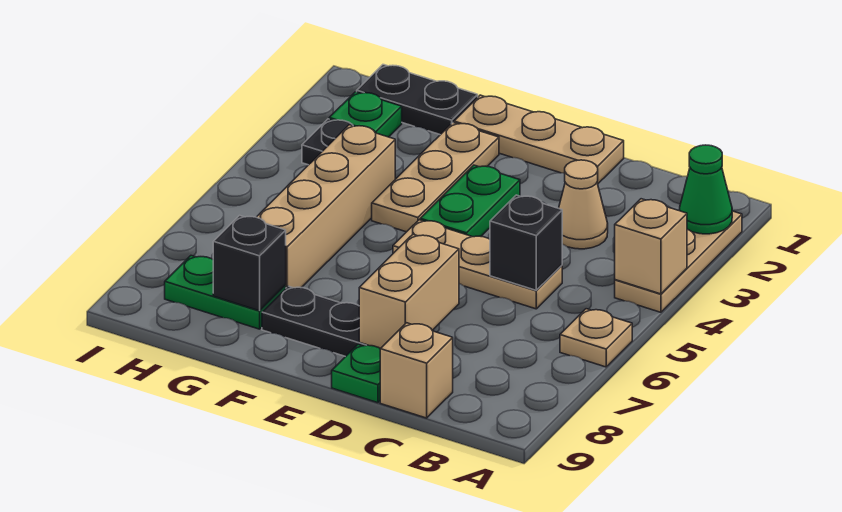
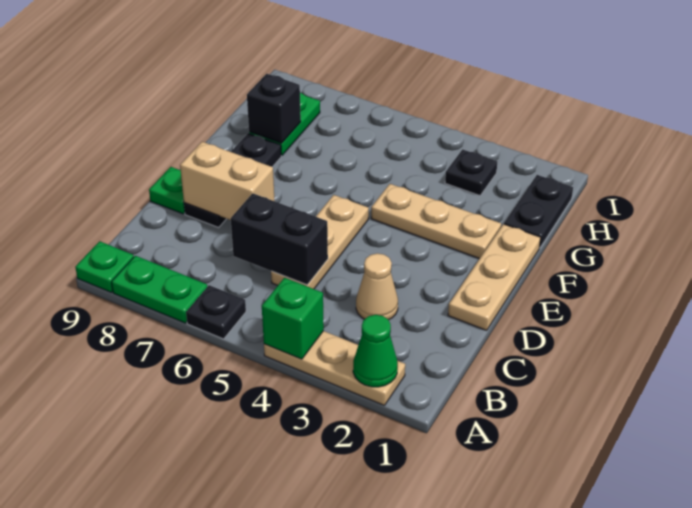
tan 1x1 brick [615,199,687,294] -> green 1x1 brick [262,278,324,359]
tan 1x1 plate [560,309,632,367] -> black 1x1 plate [186,285,246,339]
black 1x1 brick [490,195,562,290] -> black 1x2 brick [231,193,328,285]
tan 1x1 brick [380,323,453,418] -> none
green 1x2 plate [420,165,520,237] -> green 1x2 plate moved to [112,256,207,323]
tan 1x4 brick [257,125,395,288] -> none
green 1x1 plate [329,92,402,137] -> green 1x1 plate moved to [75,241,134,292]

